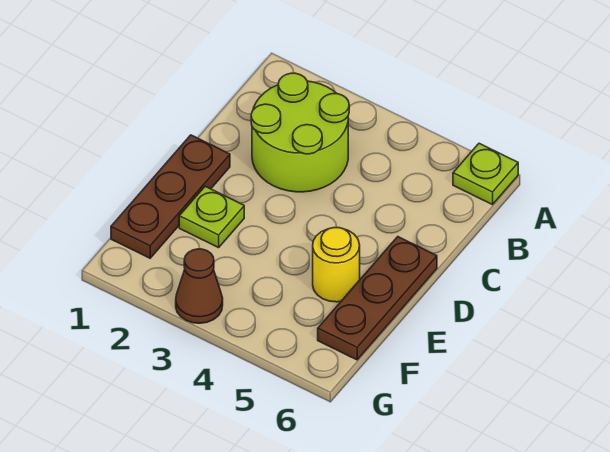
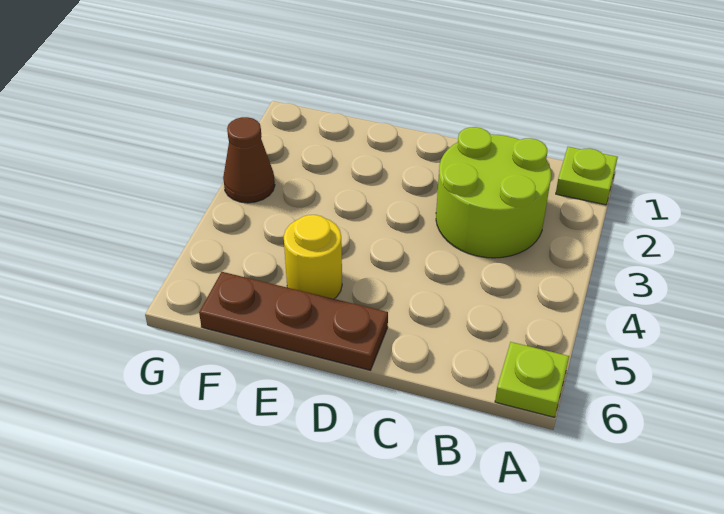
brown 1x3 plate [111,135,230,258] -> none
lime 1x1 plate [179,186,244,248] -> lime 1x1 plate moved to [556,147,618,205]

